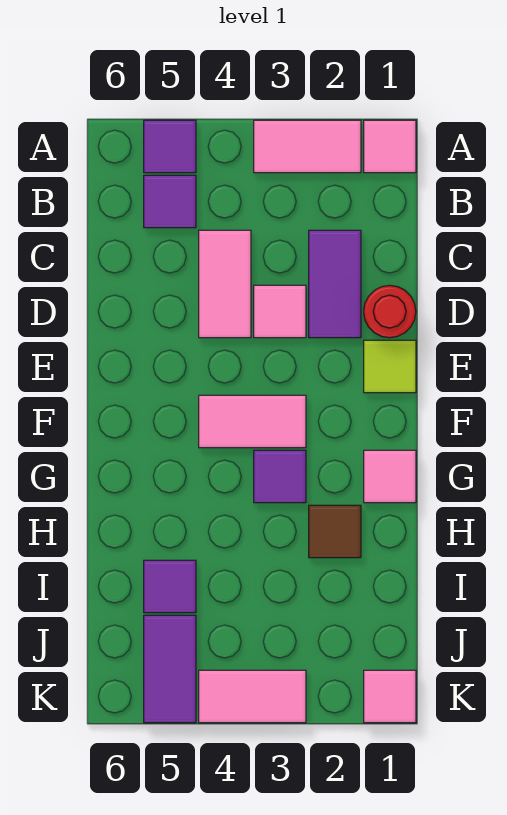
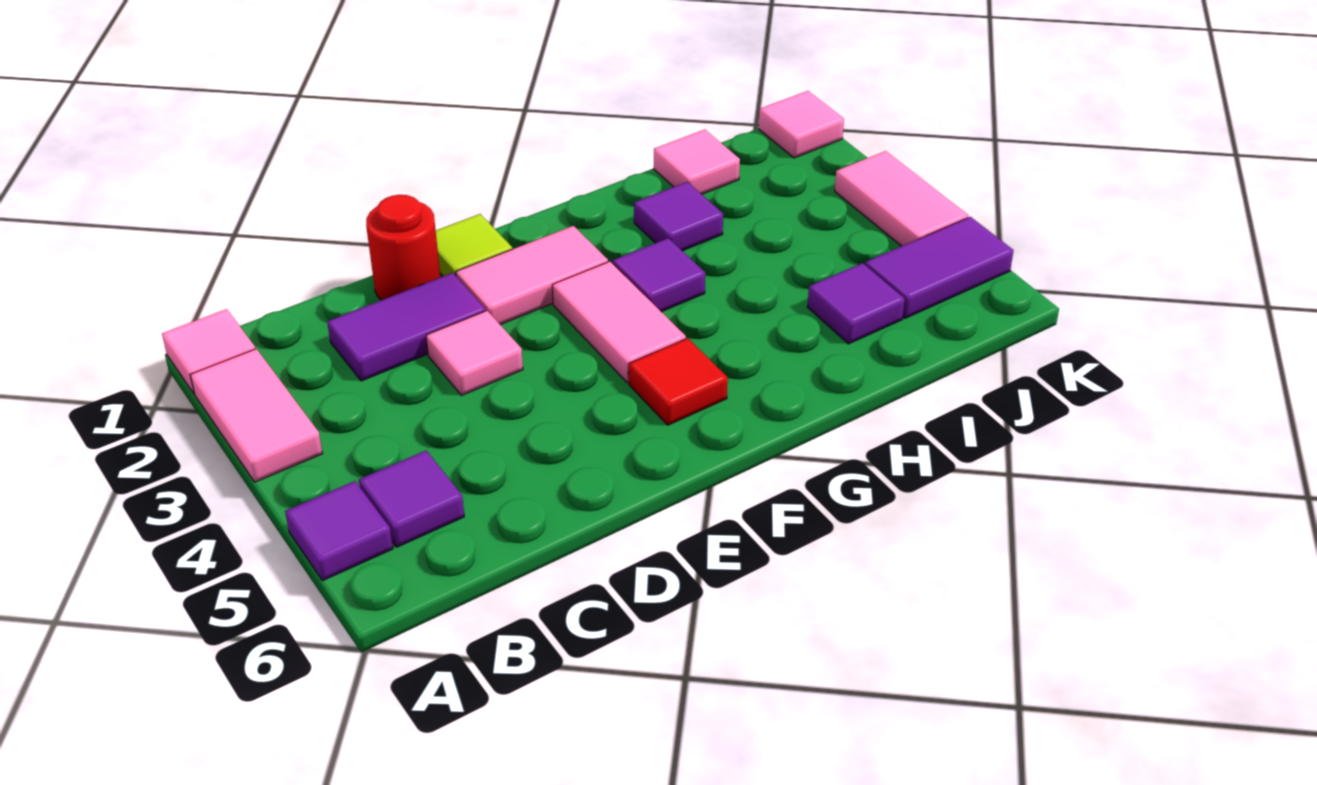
pink 1x2 tile [199,230,251,338] -> pink 1x2 tile moved to [456,226,608,325]
none -> red 1x1 tile [629,338,728,425]
pink 1x1 tile [364,450,416,503] -> pink 1x1 tile moved to [654,129,740,194]
brown 1x1 tile [309,505,361,558] -> purple 1x1 tile [634,182,723,251]

